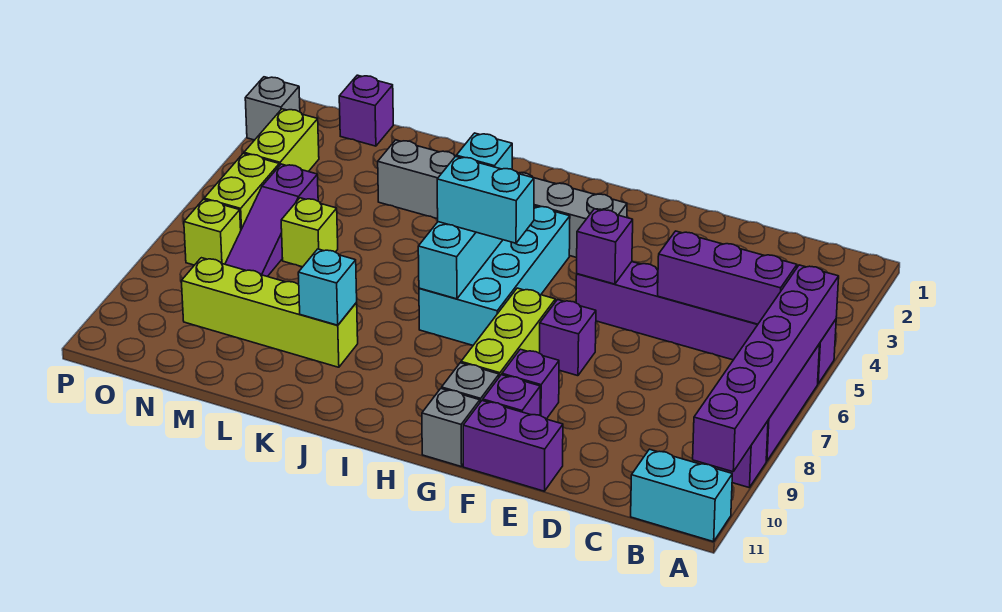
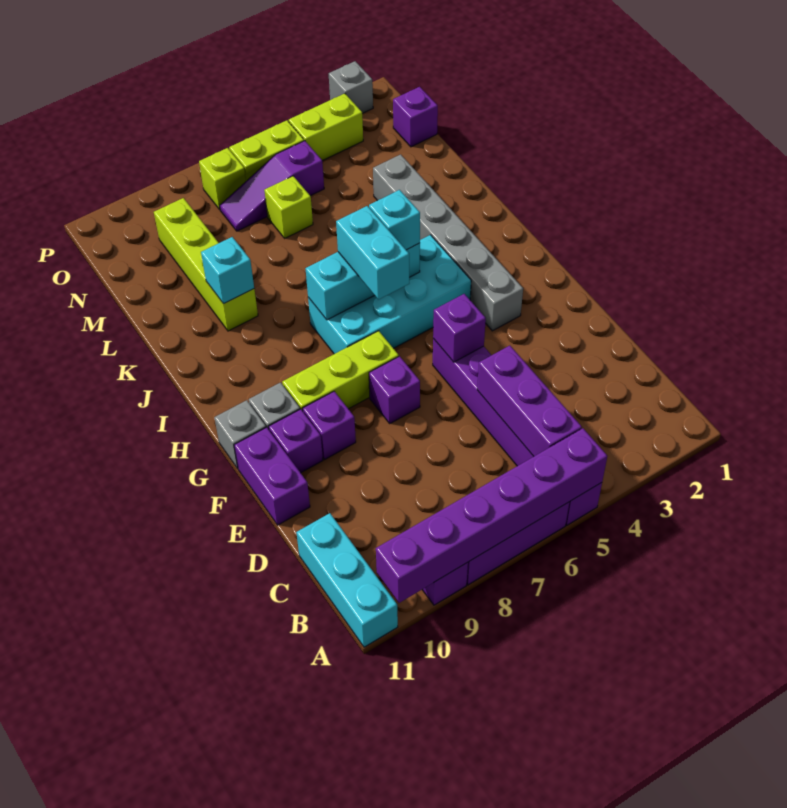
cyan 1x2 brick [631,449,732,542] -> cyan 1x3 brick [296,513,398,647]

